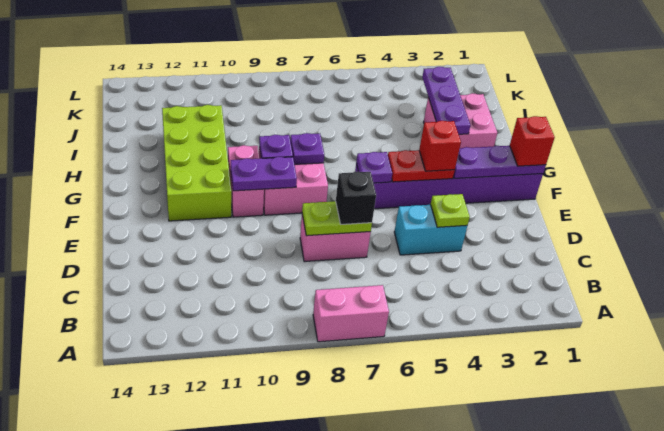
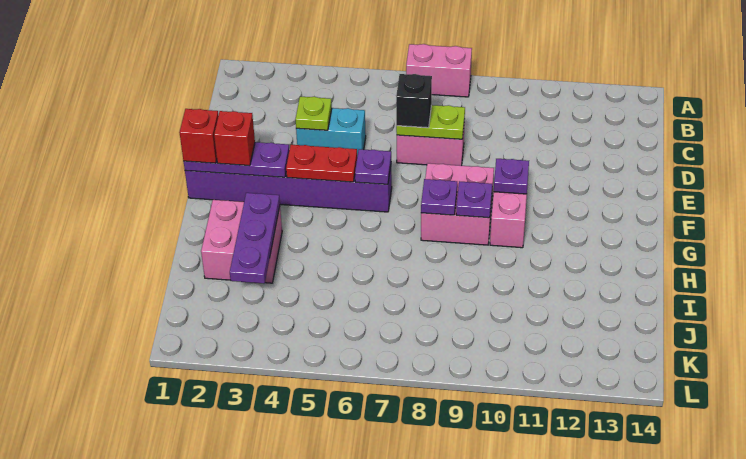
red 1x1 brick [419,121,461,171] -> red 1x1 brick moved to [214,111,255,166]
purple 1x2 plate [231,157,297,191] -> purple 1x1 plate [494,159,529,194]
lime 2x4 brick [162,105,232,221] -> none

